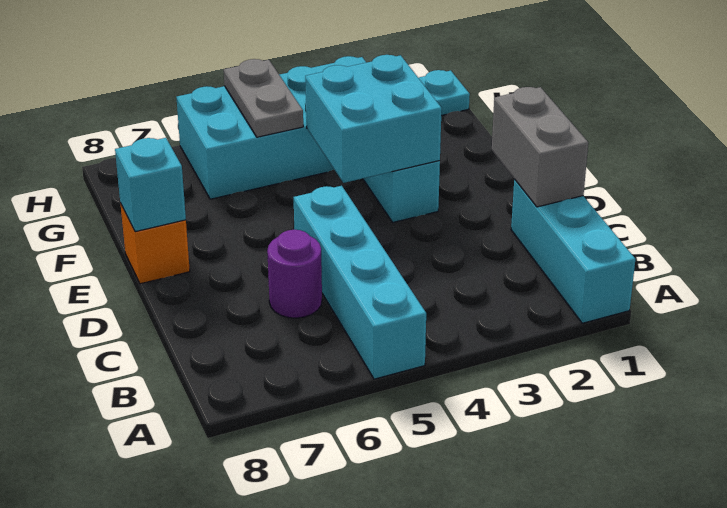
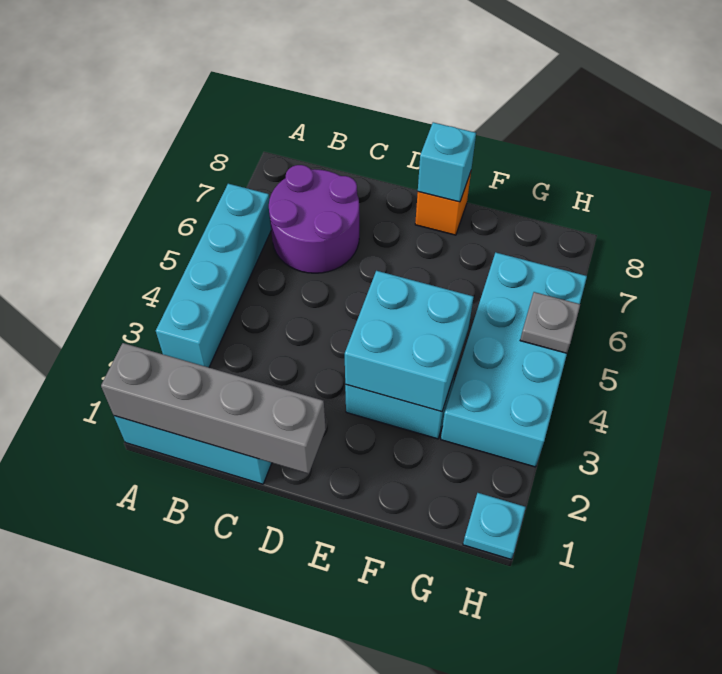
cyan 1x4 brick [293,186,426,379] -> cyan 1x4 brick turned to [156,184,271,367]
grey 1x2 brick [492,87,588,207] -> grey 1x4 brick [101,343,326,474]
purple 1x1 round brick [267,230,322,318] -> purple 2x2 round brick [269,165,359,273]
grey 1x2 plate [224,59,303,137] -> grey 1x1 plate [520,292,580,353]

